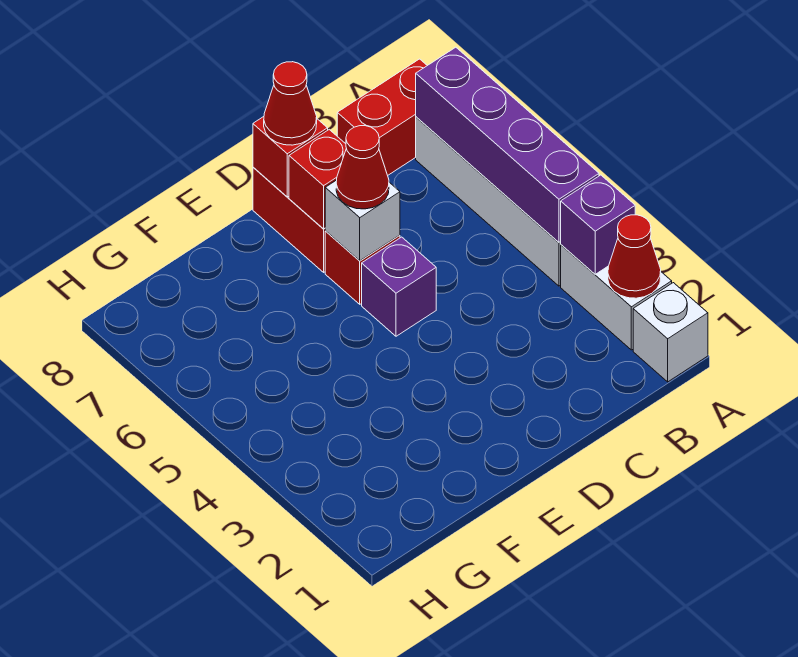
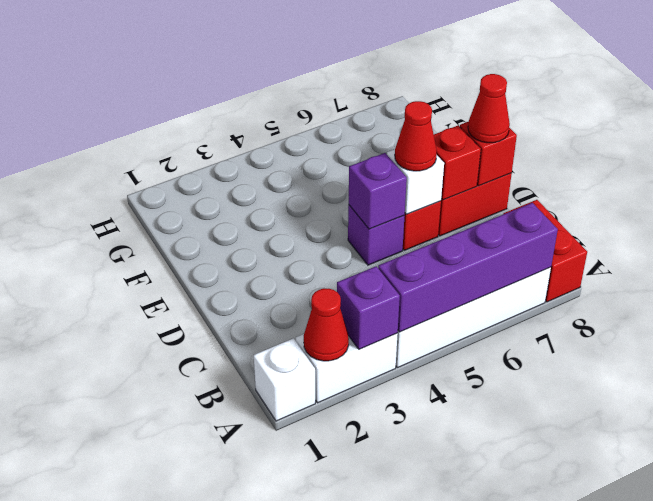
none -> purple 1x1 brick [349,153,407,229]

